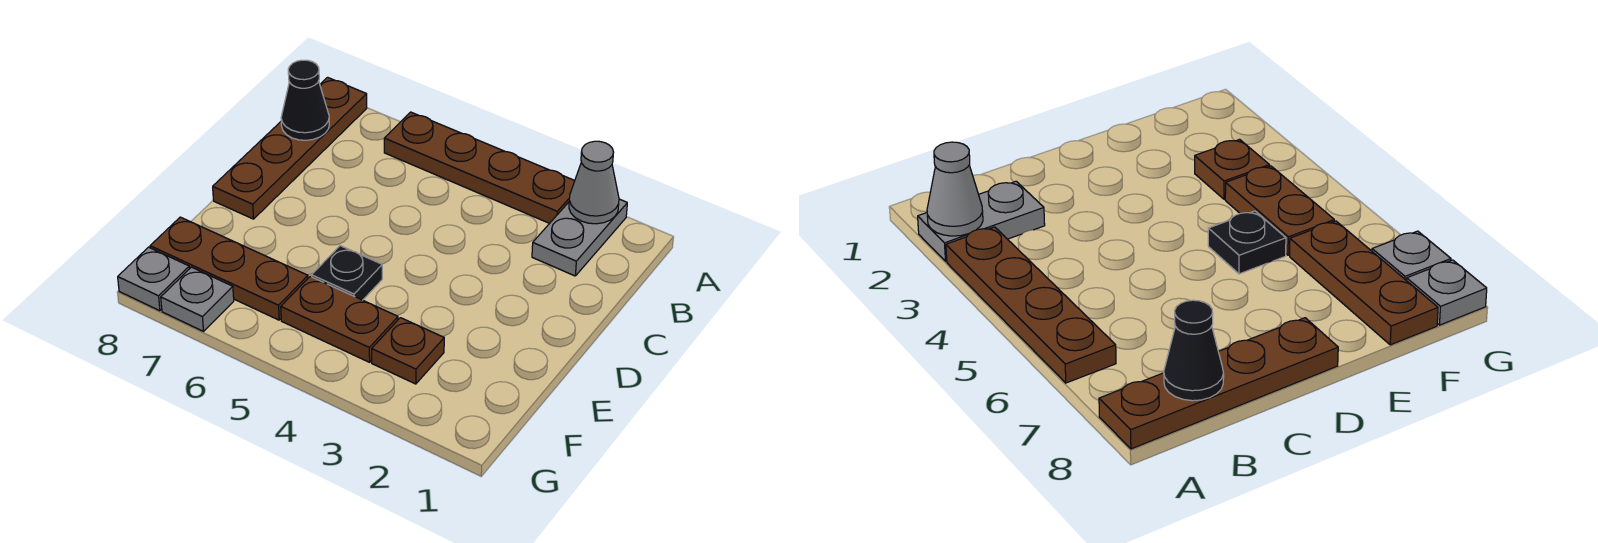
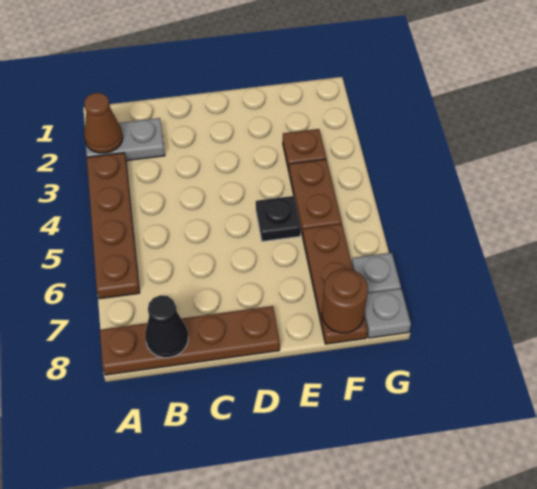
grey 1x1 cone [569,141,619,224] -> brown 1x1 cone [84,93,123,153]
none -> brown 1x1 round brick [322,269,368,333]

